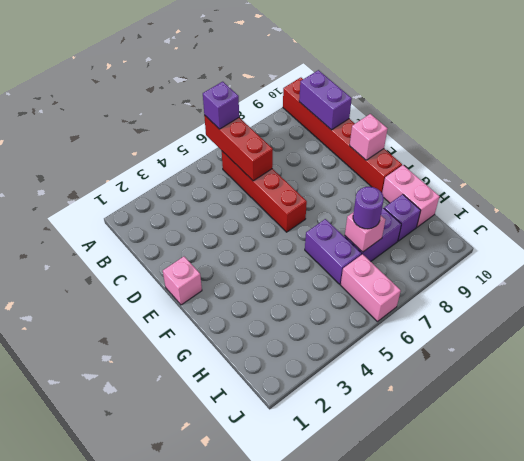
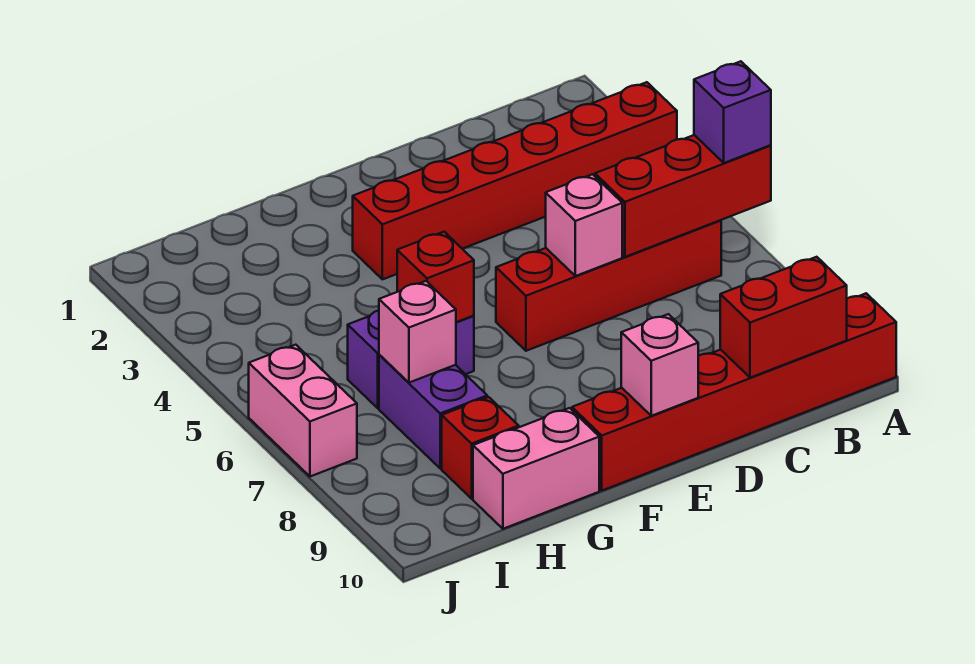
none -> red 1x6 brick [353,82,677,279]
purple 1x2 brick [299,70,352,130] -> red 1x2 brick [720,257,847,378]
pink 1x1 brick [163,257,202,305] -> pink 1x1 brick moved to [546,174,622,276]
none -> red 1x1 brick [397,232,474,322]
purple 1x1 round brick [353,187,384,229] -> none
purple 1x1 brick [384,194,421,241] -> red 1x1 brick [442,397,519,499]
pink 1x2 brick [341,254,401,322] -> pink 1x2 brick turned to [249,345,357,477]

